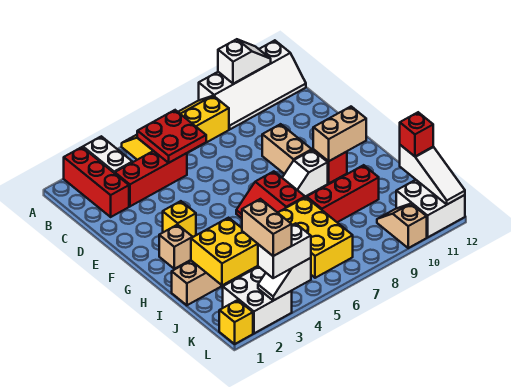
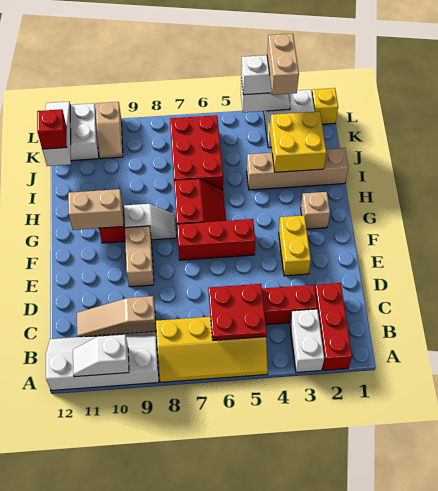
none -> tan 1x3 slope [77,296,156,337]
yellow 1x1 brick [163,201,196,237] -> yellow 1x2 brick [279,215,311,276]
yellow 2x3 brick [278,197,353,278] -> red 2x3 brick [170,115,223,190]
red 1x3 brick [307,165,379,222] -> red 1x3 brick moved to [177,219,256,260]

